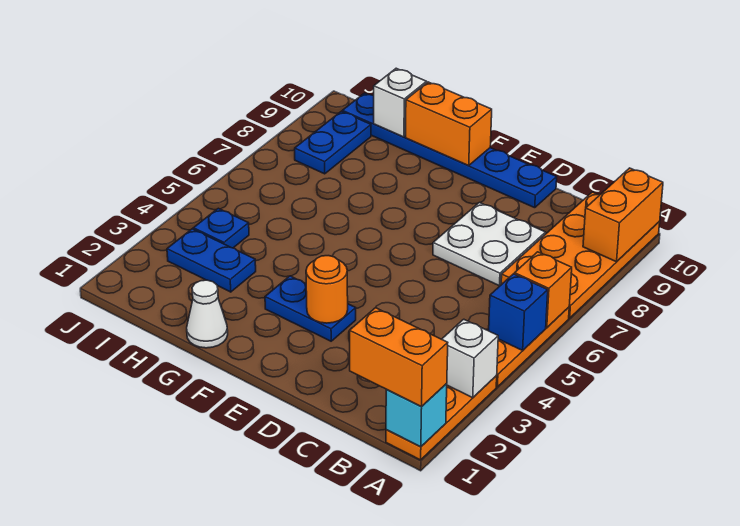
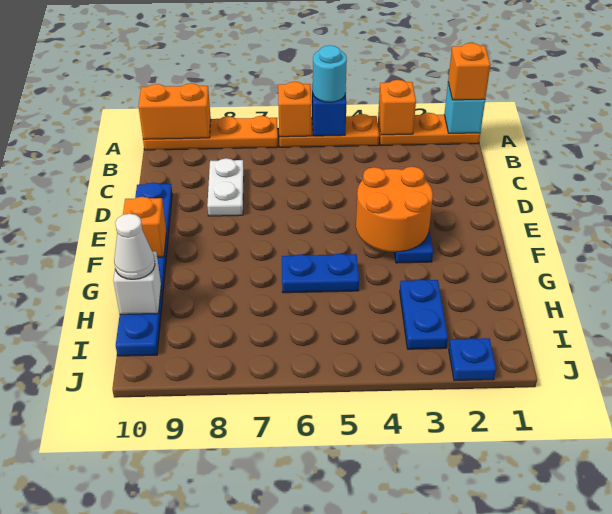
orange 1x2 brick [349,308,448,407] -> orange 1x1 brick [448,43,490,100]
white 1x1 brick [442,319,498,398] -> orange 1x1 brick [378,80,416,135]
none -> cyan 1x1 round brick [312,45,347,102]
orange 2x4 plate [501,192,660,318] -> orange 1x4 plate [143,116,278,150]
white 2x2 plate [433,203,546,286] -> white 1x2 plate [207,158,244,216]
orange 1x1 round brick [306,256,348,323] -> orange 2x2 round brick [356,167,433,252]
orange 1x2 brick [406,82,492,165] -> orange 1x1 brick [123,197,166,257]
white 1x1 cone [187,280,228,348] -> white 1x1 cone moved to [114,214,155,279]
blue 1x1 plate [194,208,249,248] -> blue 1x1 plate moved to [449,338,496,381]
blue 1x2 plate [295,111,371,174] -> blue 1x2 plate moved to [282,254,359,293]

